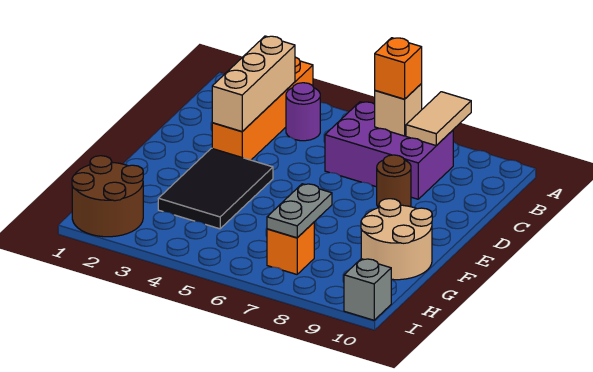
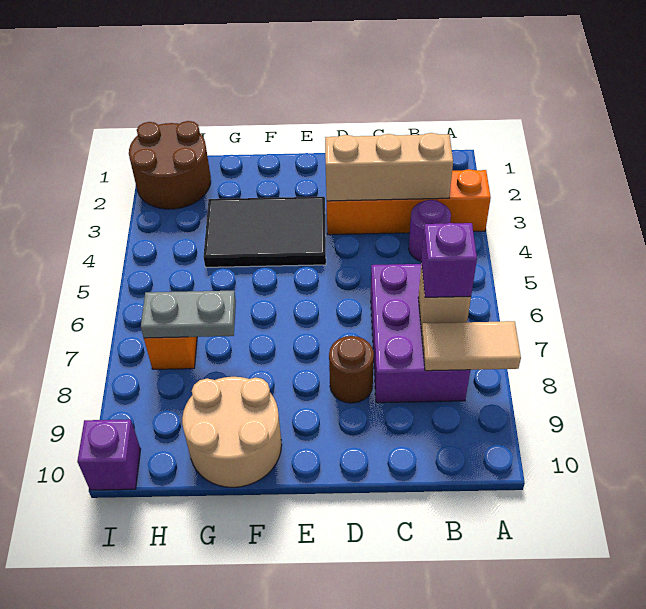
orange 1x1 brick [375,38,422,99] -> purple 1x1 brick [422,223,477,297]
grey 1x1 brick [344,259,391,320] -> purple 1x1 brick [77,419,141,490]

